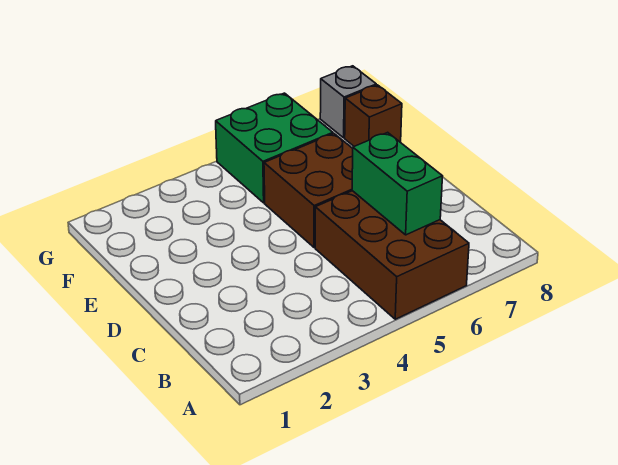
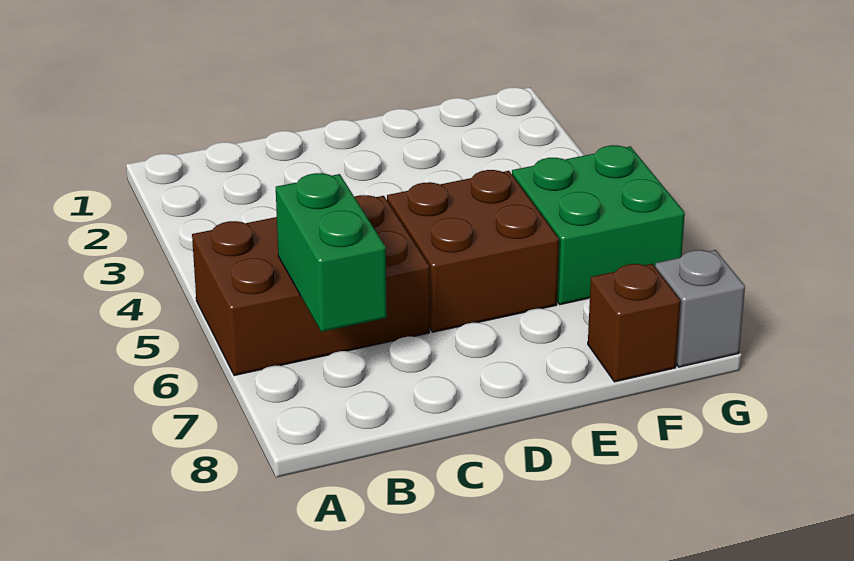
green 1x2 brick [352,132,443,235] -> green 1x2 brick turned to [276,173,387,332]

